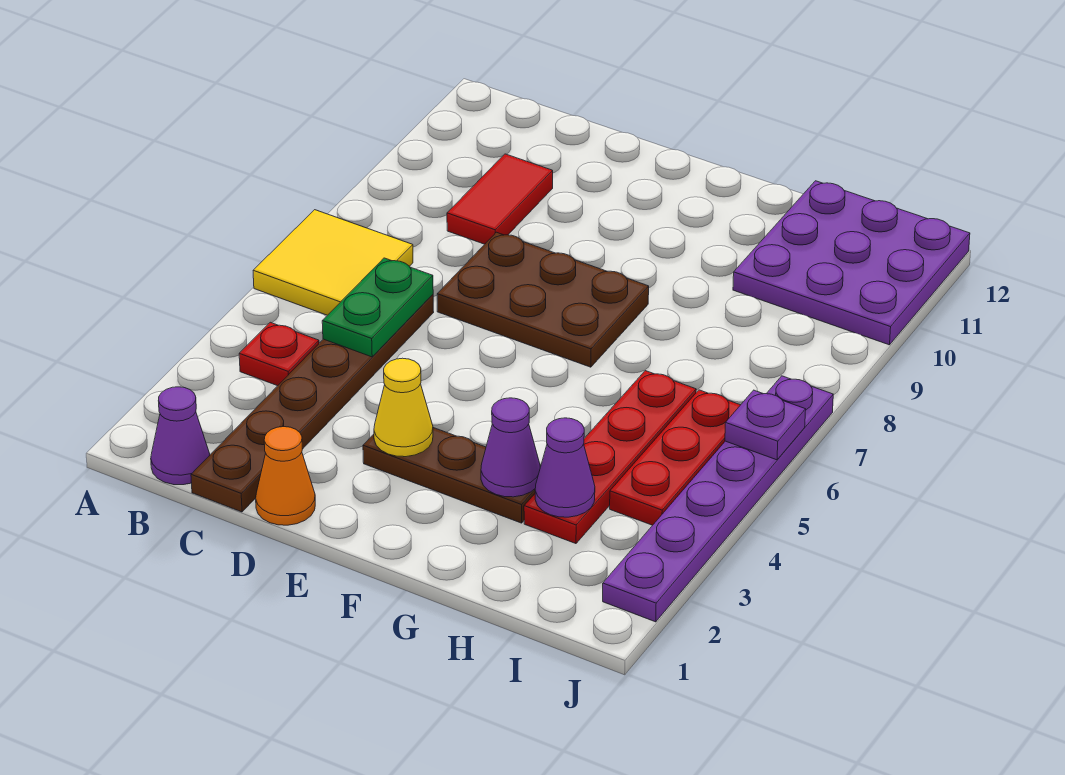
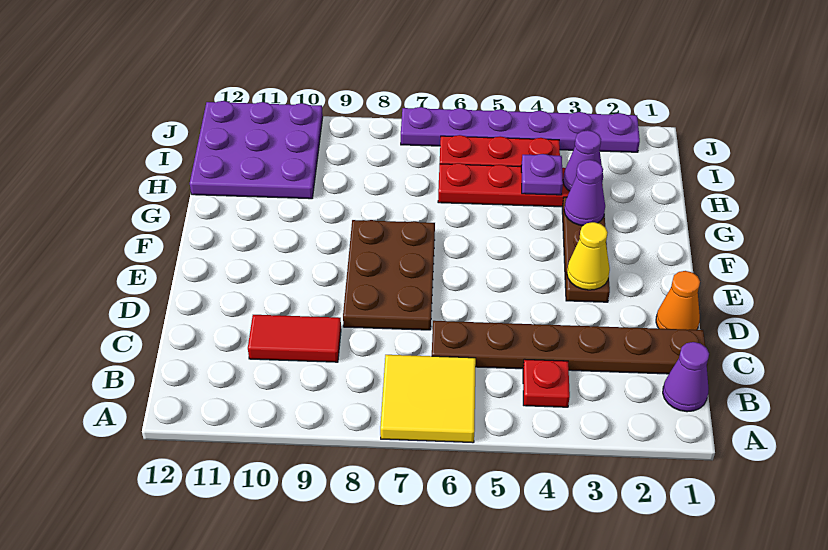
green 1x2 plate [322,258,433,357] -> none
purple 1x1 plate [725,390,806,460] -> purple 1x1 plate moved to [521,154,563,195]

